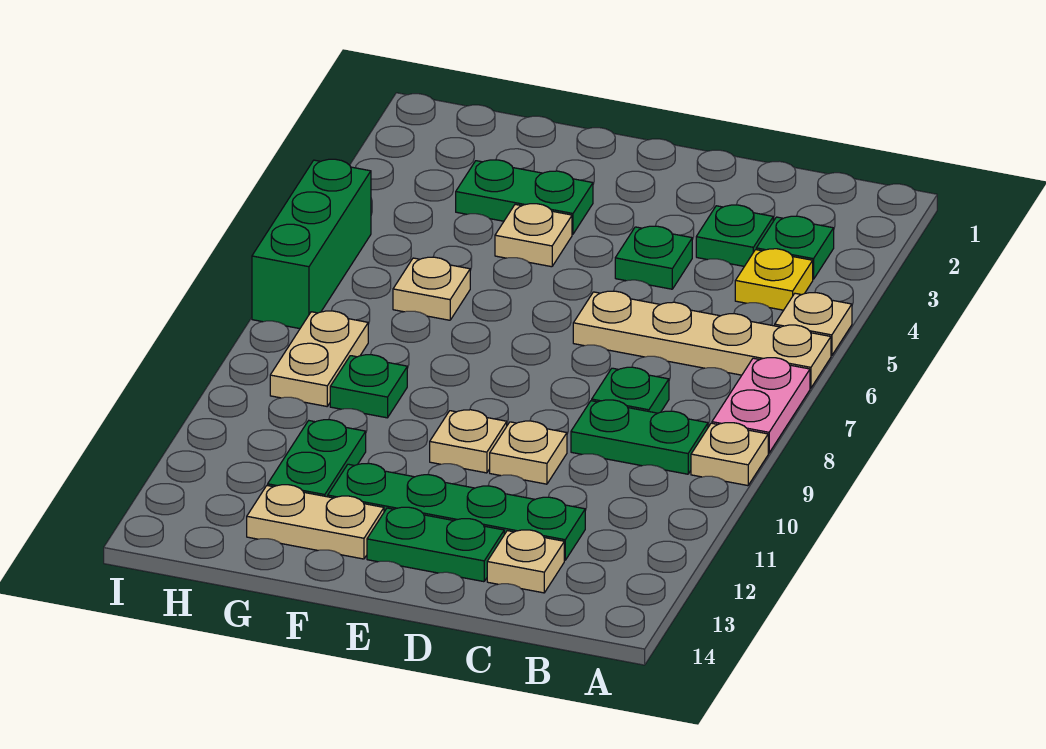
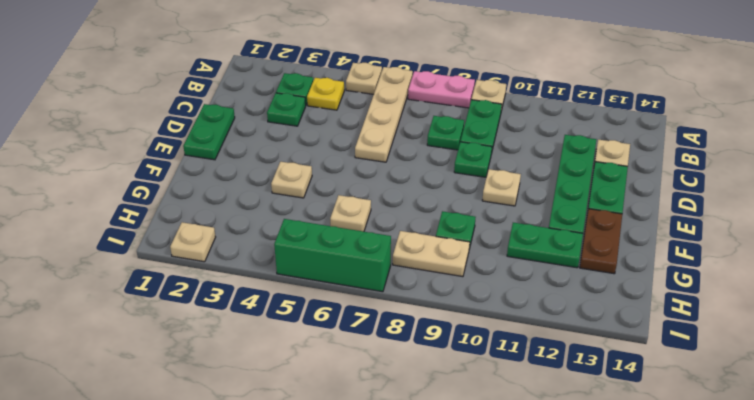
green 1x1 plate [615,226,692,289] -> green 1x1 plate moved to [454,142,492,177]
tan 1x1 plate [490,421,567,484] -> tan 1x1 plate moved to [170,222,216,262]
green 1x2 plate [456,160,593,234] -> green 1x2 plate moved to [183,104,235,160]
tan 1x2 plate [247,485,384,559] -> brown 1x2 plate [580,209,622,274]

